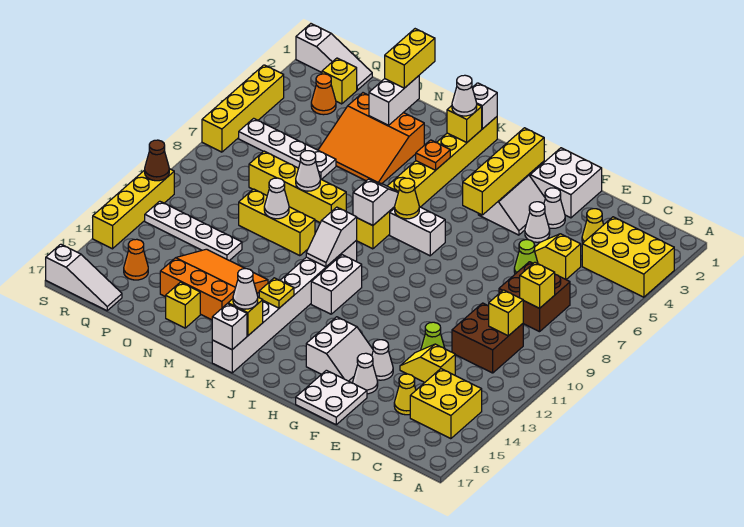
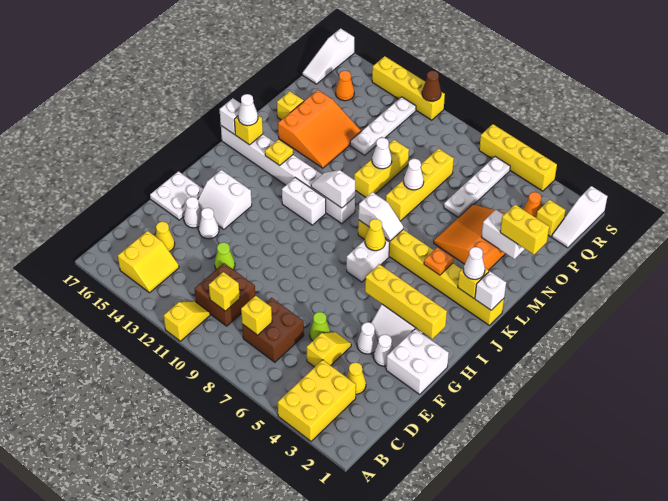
yellow 2x2 brick [410,369,482,439] -> yellow 2x2 slope [118,231,179,293]
yellow 1x2 slope [400,344,455,382] -> yellow 1x2 slope moved to [164,301,210,341]

